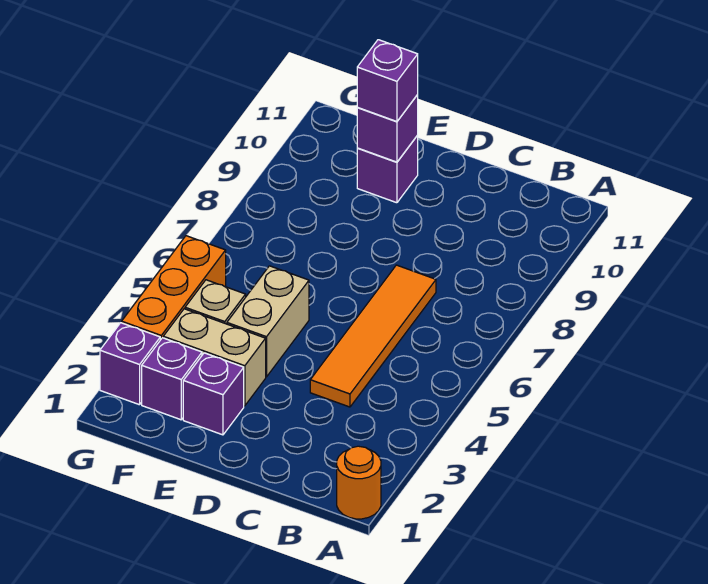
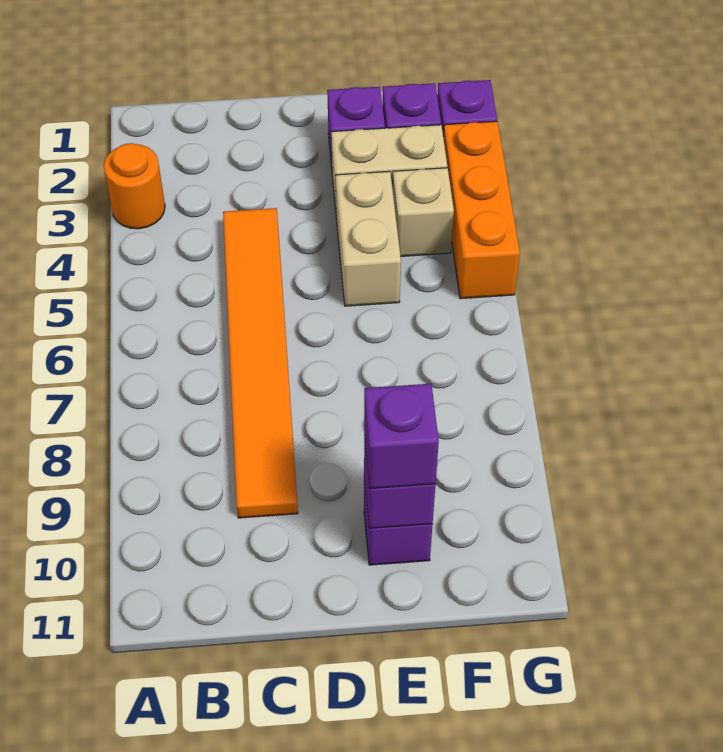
orange 1x1 round brick [337,446,381,519] -> orange 1x1 round brick moved to [104,143,165,229]
orange 1x4 tile [310,265,436,407] -> orange 1x6 tile [223,208,298,518]

